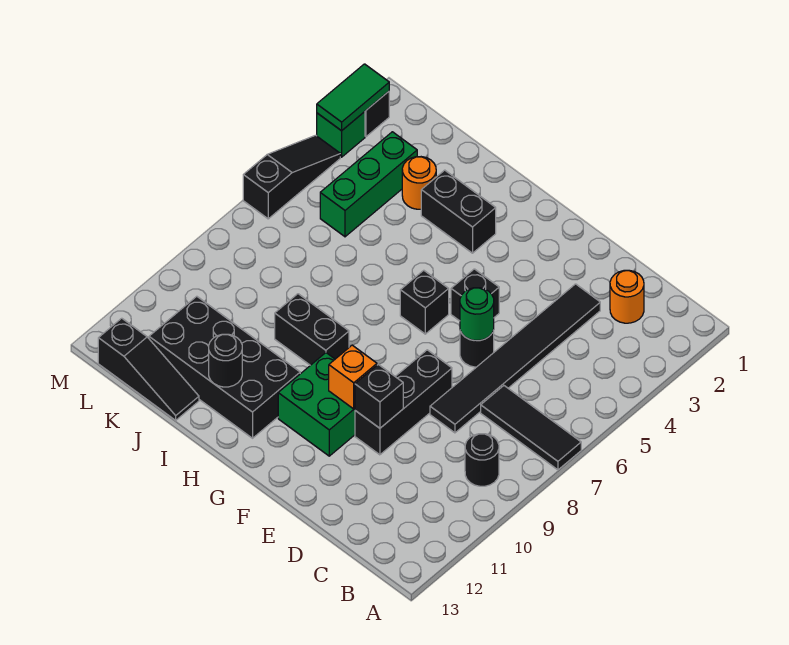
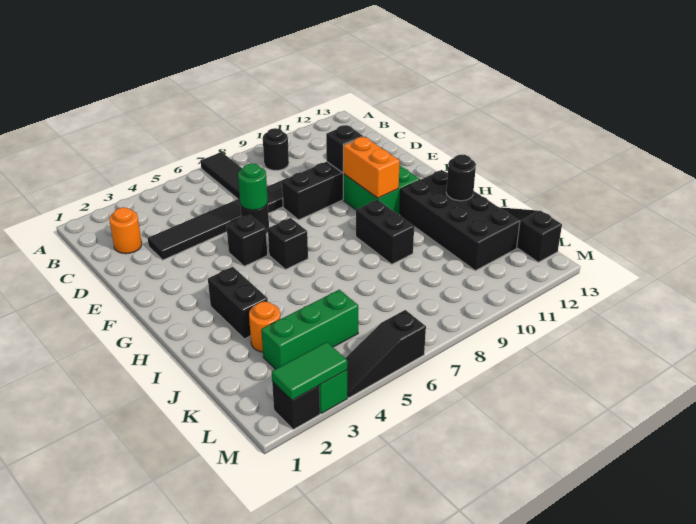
orange 1x1 brick [329,345,377,409] -> orange 1x2 brick [343,137,400,198]

